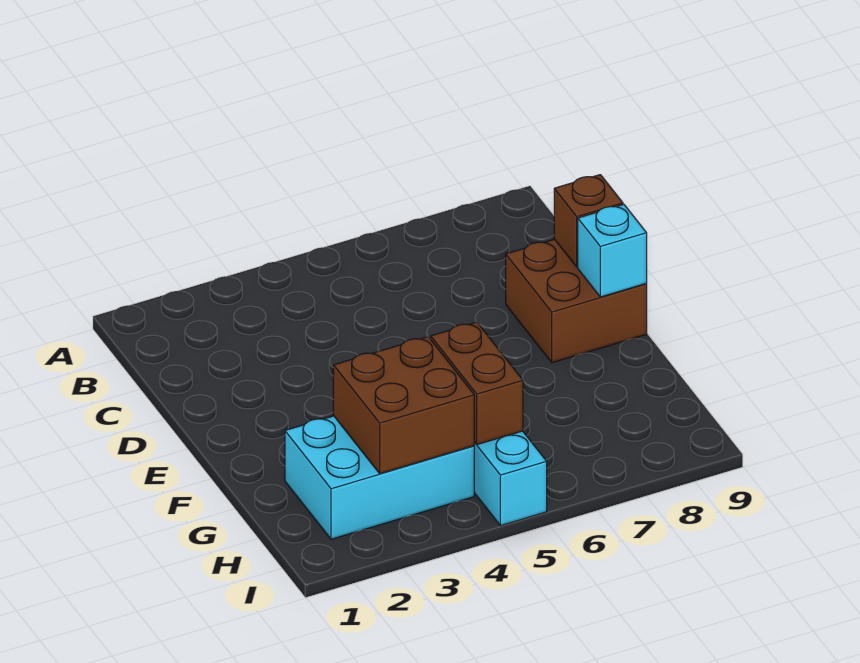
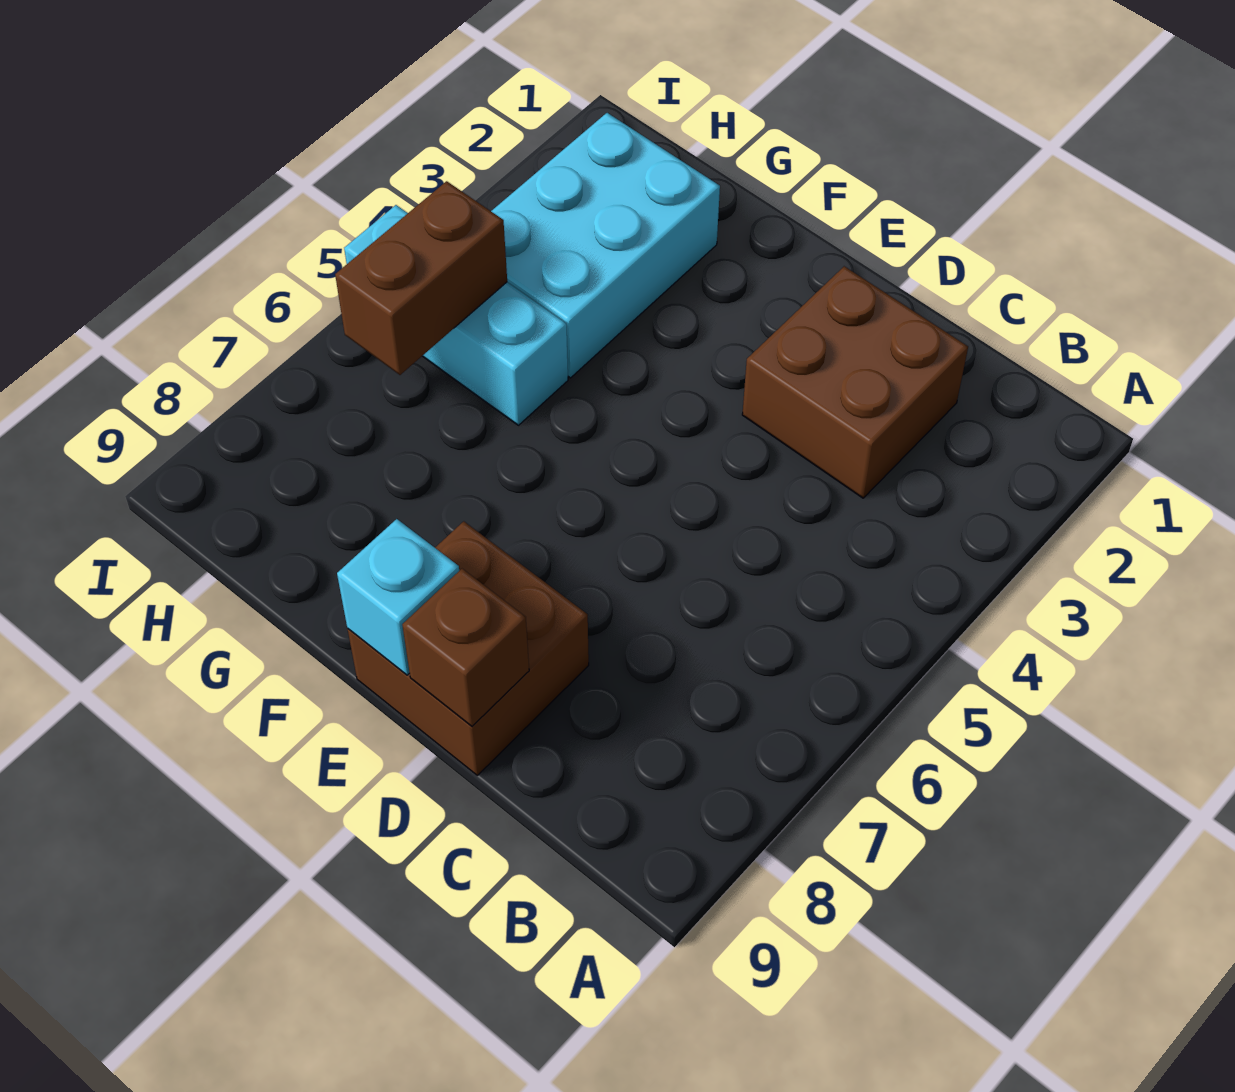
brown 2x2 brick [333,337,474,474] -> brown 2x2 brick moved to [742,266,968,498]
brown 1x2 brick [431,322,523,445] -> brown 1x2 brick turned to [335,181,507,375]

